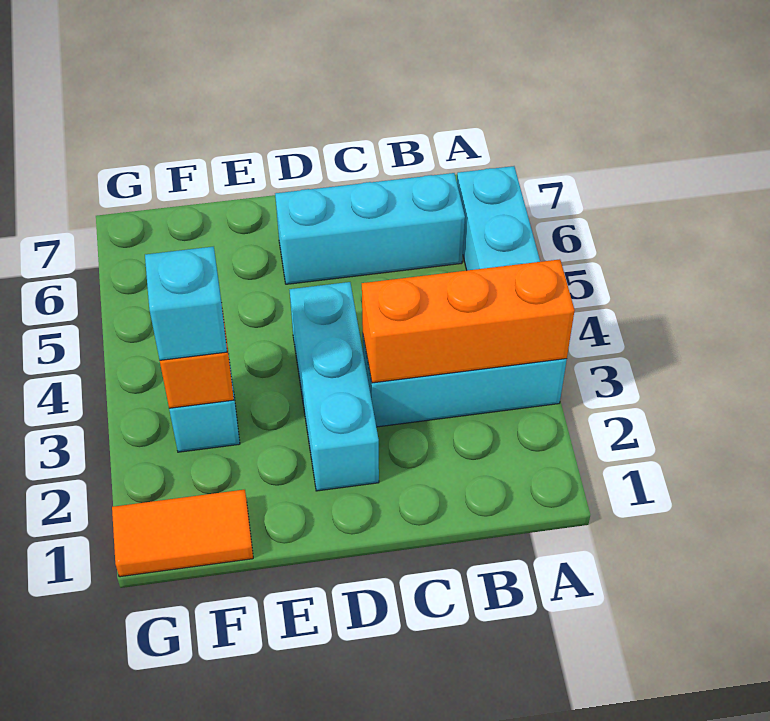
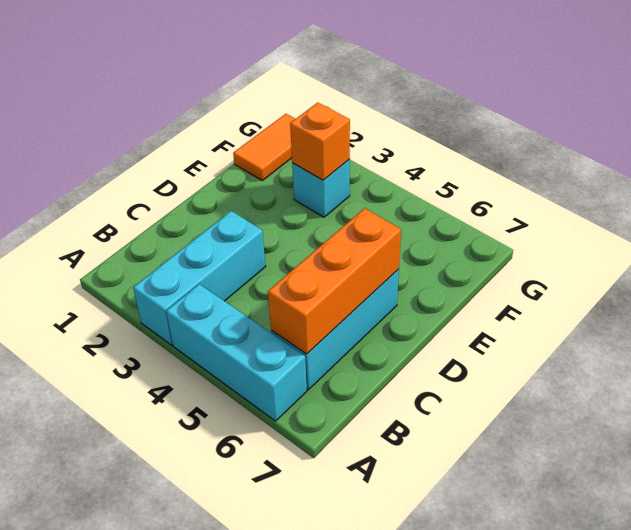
orange 1x3 brick [362,259,575,383] -> orange 1x3 brick moved to [268,208,401,354]
cyan 1x3 brick [289,282,379,491] -> none
cyan 1x1 brick [145,247,227,360] -> none

